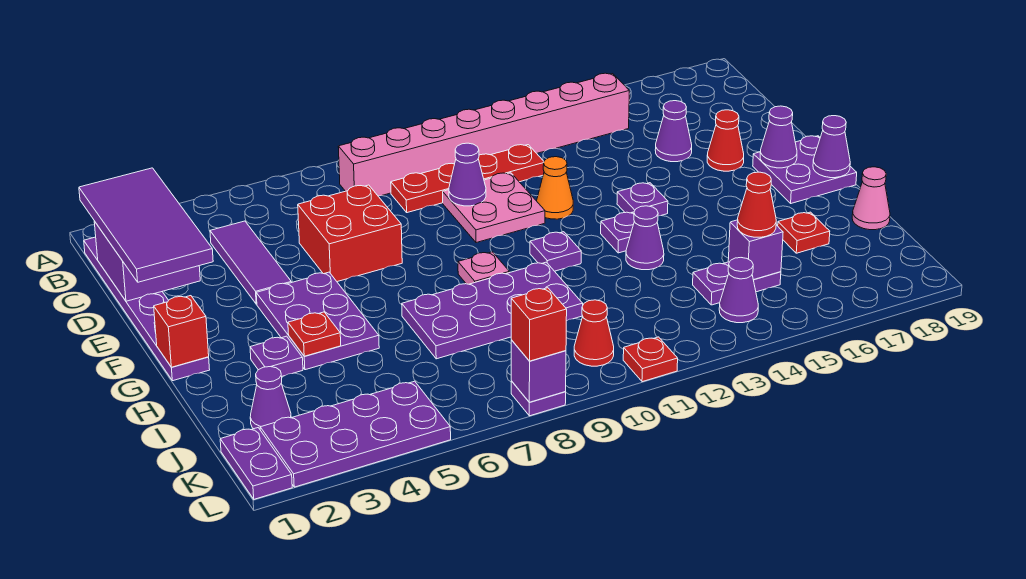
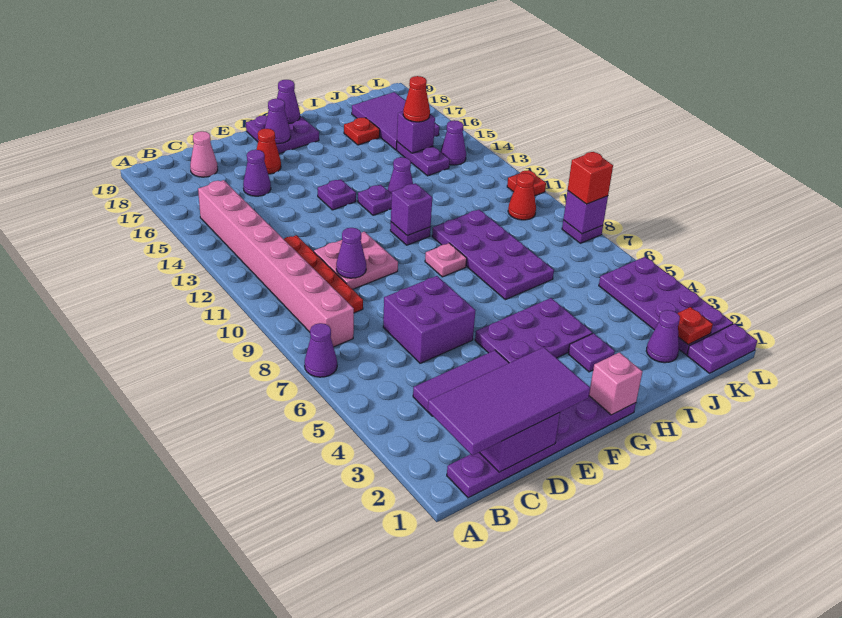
none -> purple 1x1 cone [305,323,337,377]
red 2x2 brick [298,185,402,282] -> purple 2x2 brick [383,276,476,363]
orange 1x1 cone [537,157,573,219] -> none
red 1x1 brick [154,296,209,367] -> pink 1x1 brick [589,352,642,415]
none -> purple 1x1 brick [391,183,432,236]
red 1x1 plate [288,312,341,356] -> red 1x1 plate moved to [678,307,713,345]
pink 1x1 cone [852,167,890,230] -> pink 1x1 cone moved to [190,131,218,177]
none -> purple 2x3 tile [352,92,439,150]

